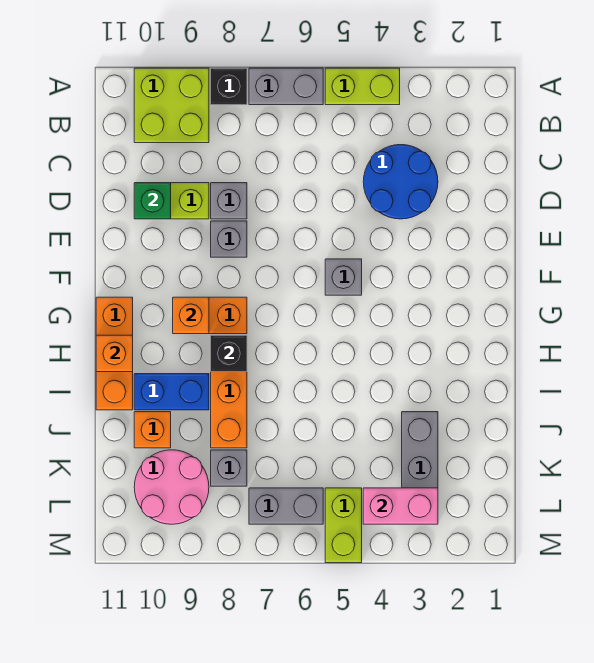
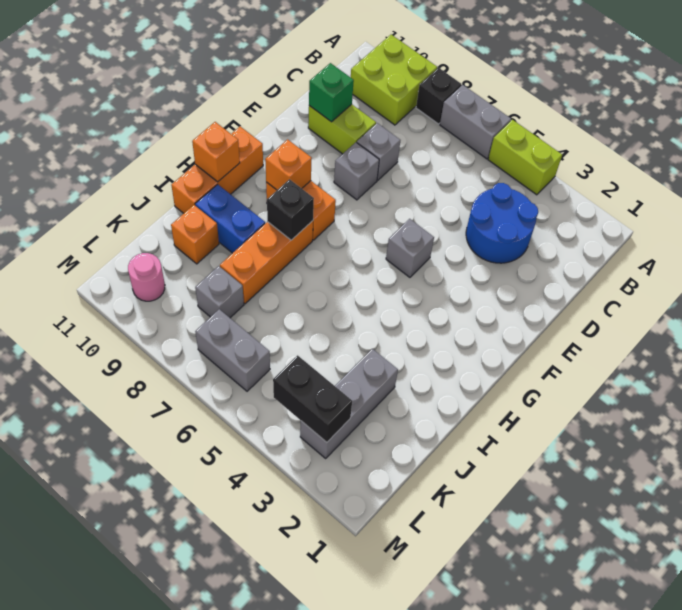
pink 2x2 round brick [134,450,209,524] -> pink 1x1 round brick [128,253,165,301]
pink 1x2 brick [363,488,438,524] -> black 1x2 brick [273,355,352,442]
lime 1x2 brick [325,488,362,563] -> none

